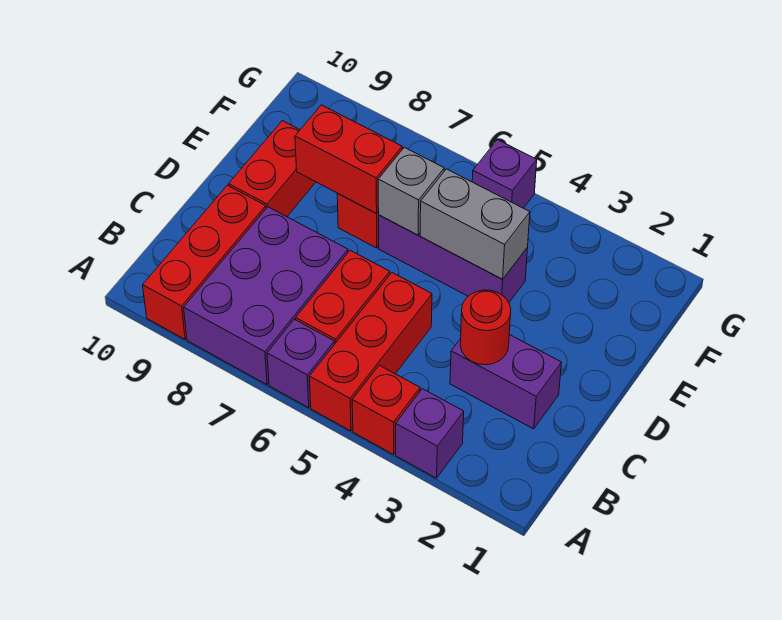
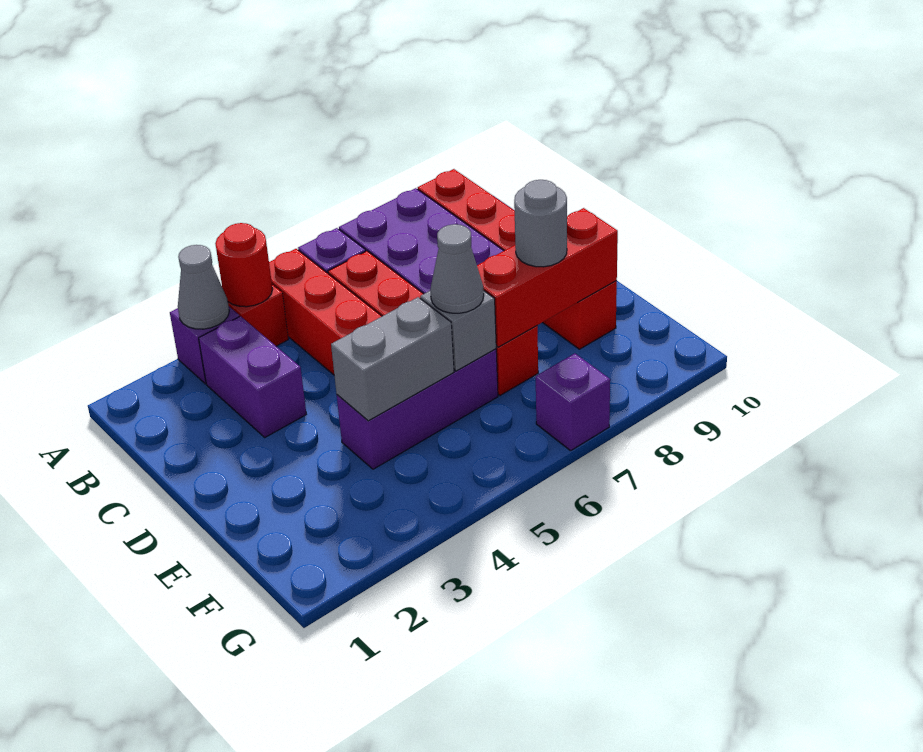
none -> grey 1x1 cone [178,245,229,329]
purple 1x2 brick [450,335,562,429] -> purple 1x2 brick turned to [199,316,306,437]
red 1x1 round brick [460,290,511,365] -> red 1x1 round brick moved to [215,223,273,307]
none -> grey 1x1 cone [430,224,484,313]
red 1x2 brick [295,105,402,214] -> red 1x3 brick [477,208,618,347]
none -> grey 1x1 round brick [514,180,567,267]
purple 1x1 brick [472,140,537,208] -> purple 1x1 brick moved to [536,353,610,451]

